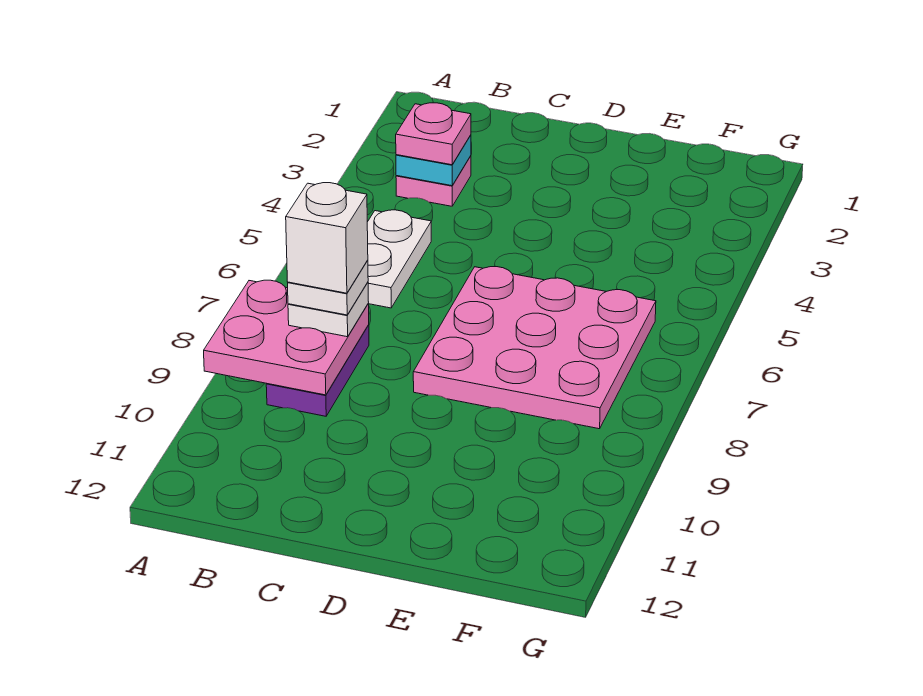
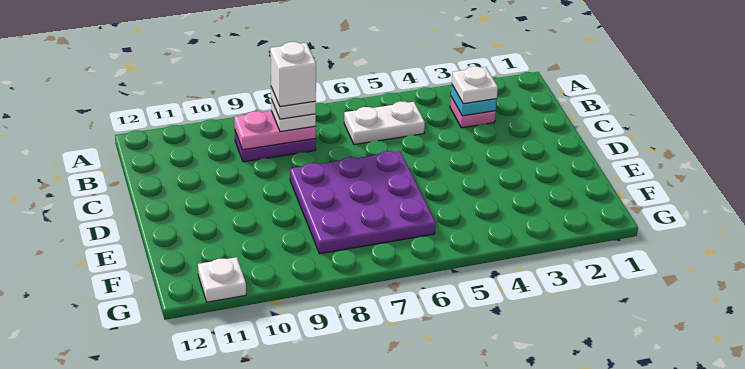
pink 2x2 plate [204,280,369,395] -> pink 1x2 plate [234,111,316,150]
pink 1x1 plate [396,103,471,165] -> white 1x1 plate [452,66,498,104]
pink 3x3 plate [413,267,656,429] -> purple 3x3 plate [290,151,436,254]
none -> white 1x1 plate [198,257,246,302]

